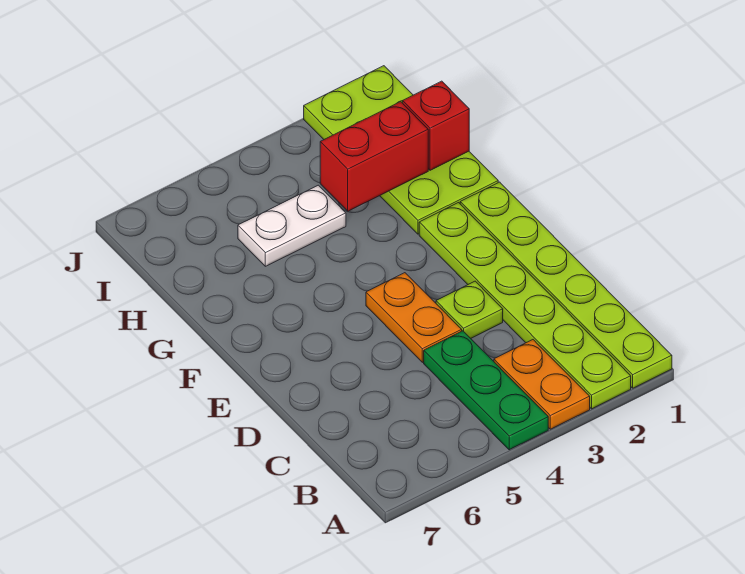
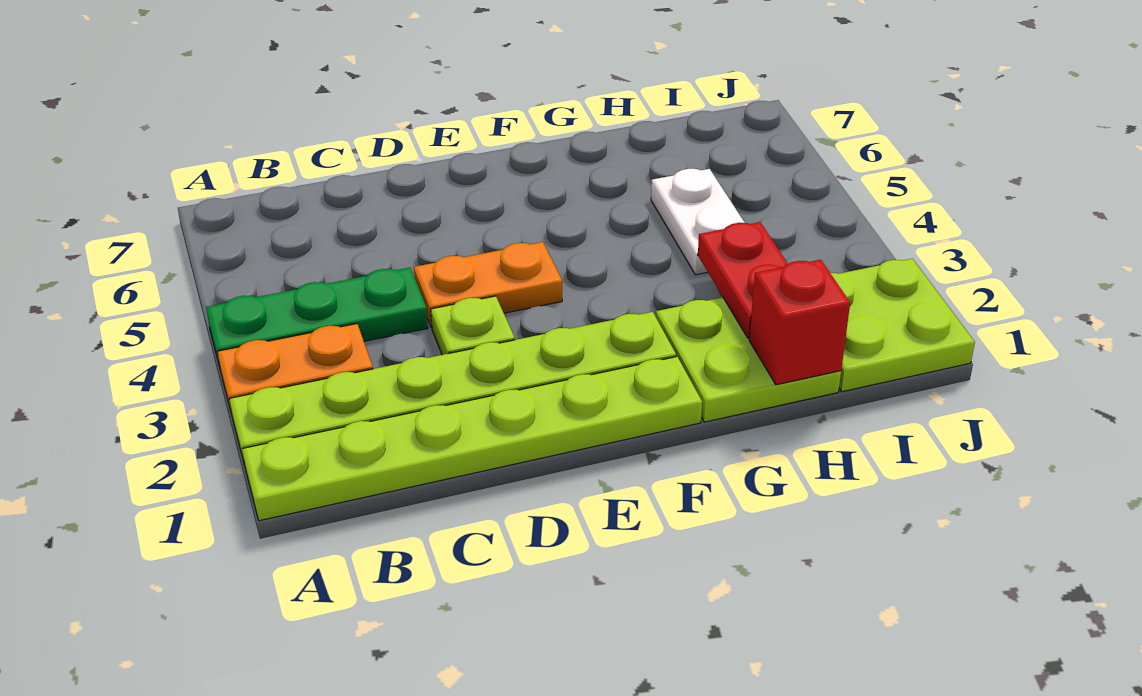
red 1x2 brick [320,102,428,211] -> red 1x2 plate [698,222,788,338]

